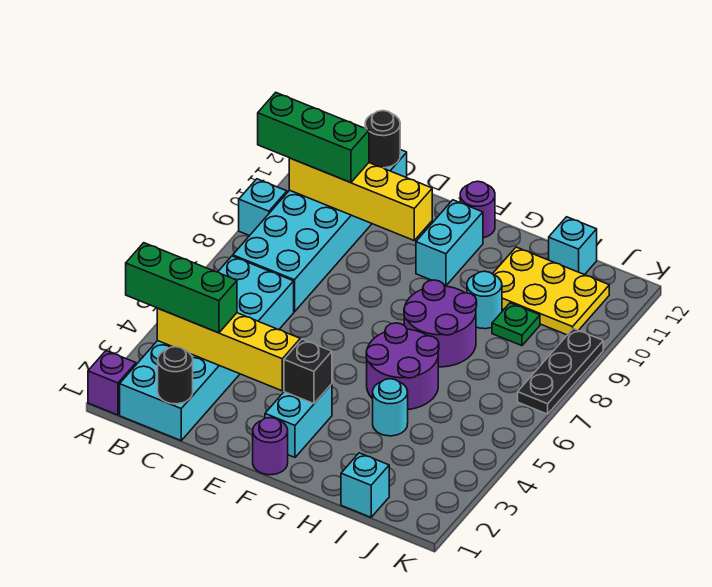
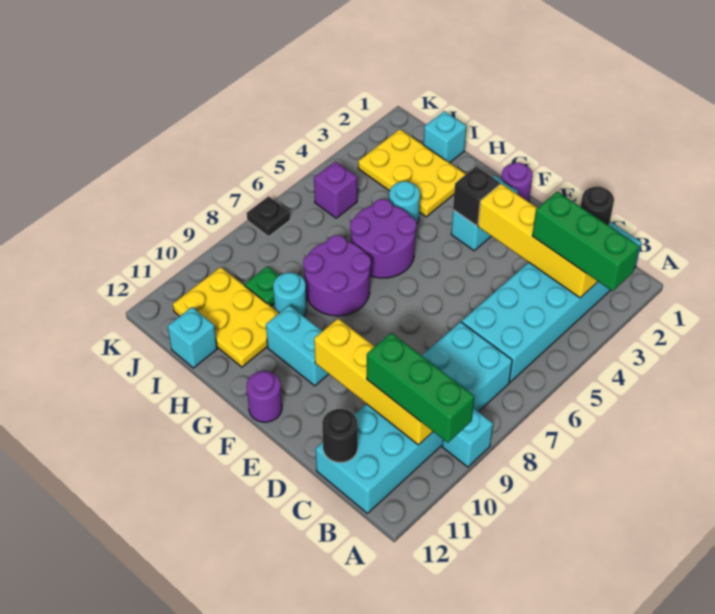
purple 1x1 brick [88,351,136,415] -> purple 1x1 brick moved to [314,161,357,218]
cyan 1x2 brick [416,200,483,286] -> cyan 1x2 brick turned to [266,305,329,386]
none -> yellow 2x3 plate [358,129,466,217]
black 1x3 plate [518,328,603,414] -> black 1x1 plate [247,196,290,237]

